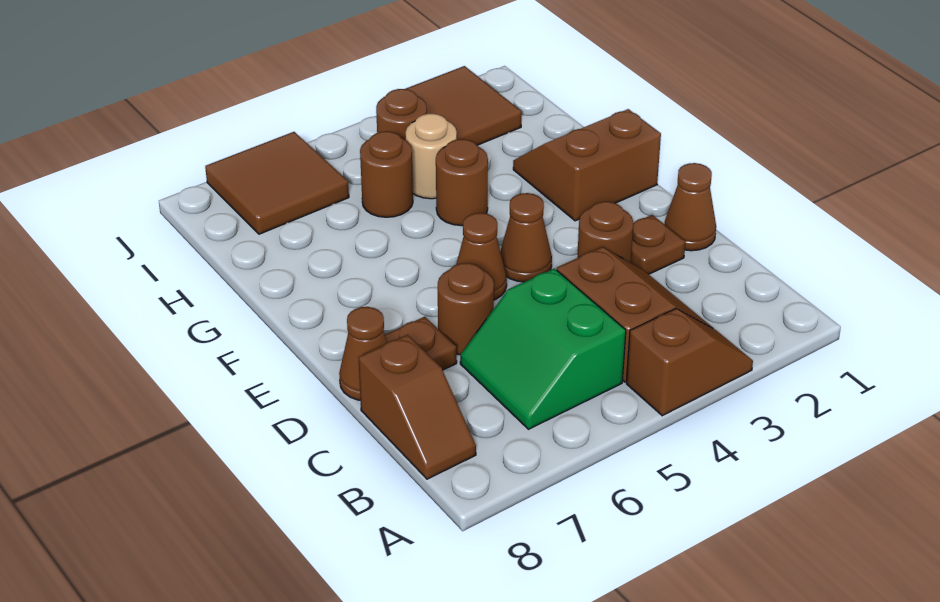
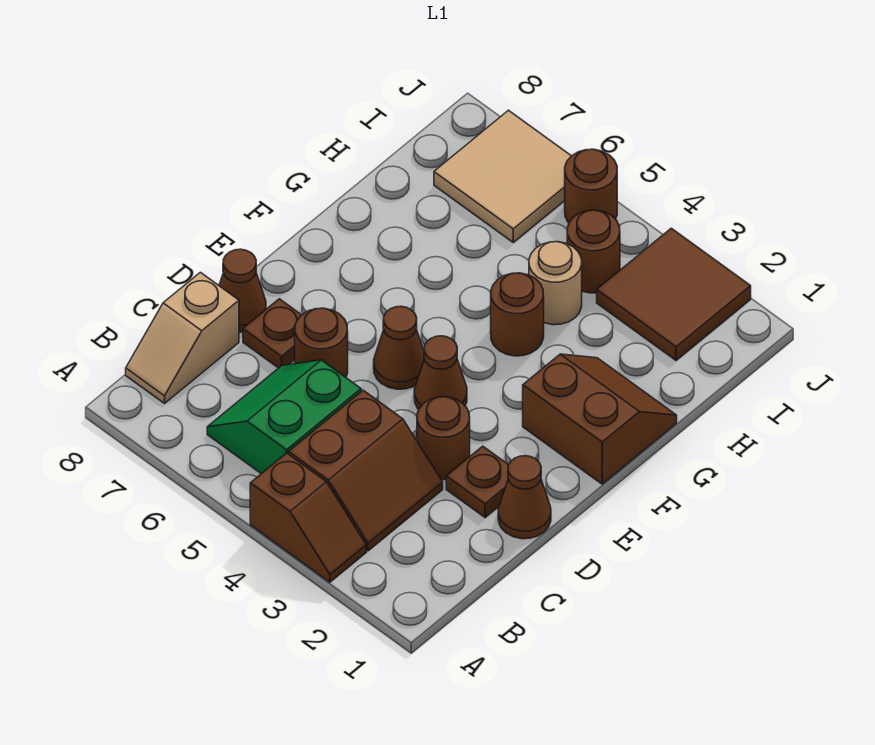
brown 1x2 slope [358,335,476,479] -> tan 1x2 slope [126,272,239,403]
brown 1x1 round brick [360,131,413,217] -> brown 1x1 round brick moved to [565,149,617,223]
brown 2x2 tile [205,132,349,234] -> tan 2x2 tile [434,110,571,242]

